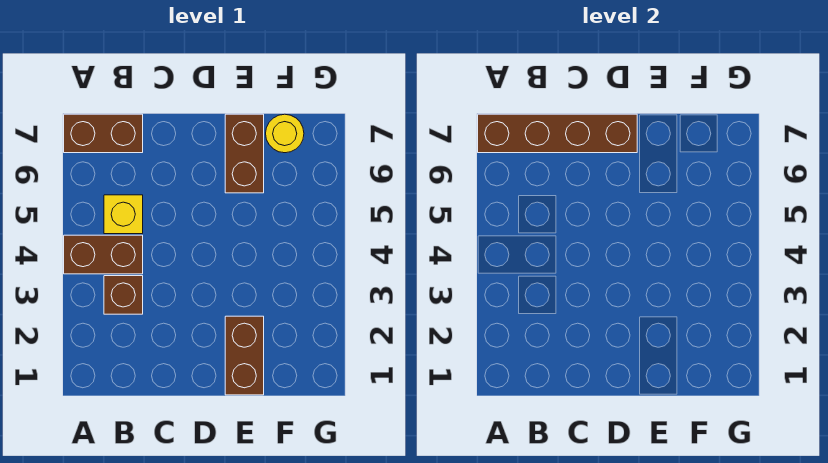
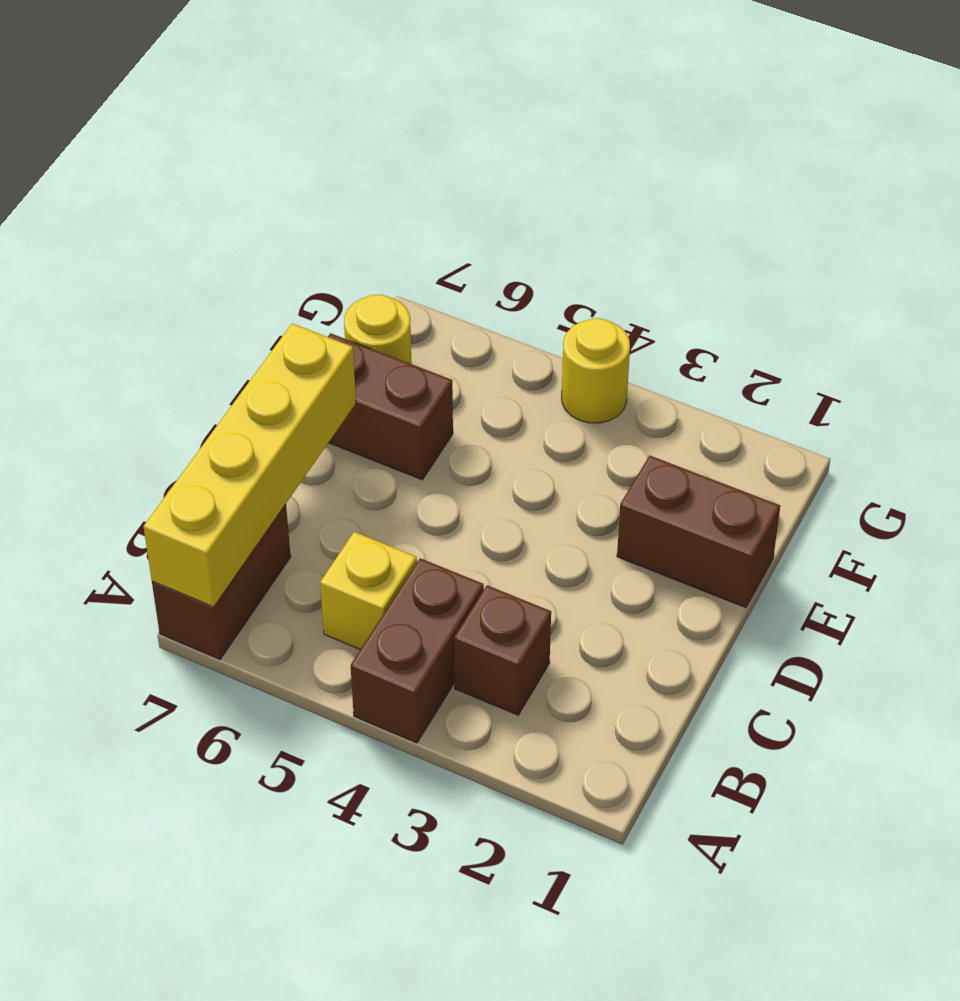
brown 1x4 brick [478,114,637,153] -> yellow 1x4 brick [144,324,356,607]
none -> yellow 1x1 round brick [562,318,630,423]

